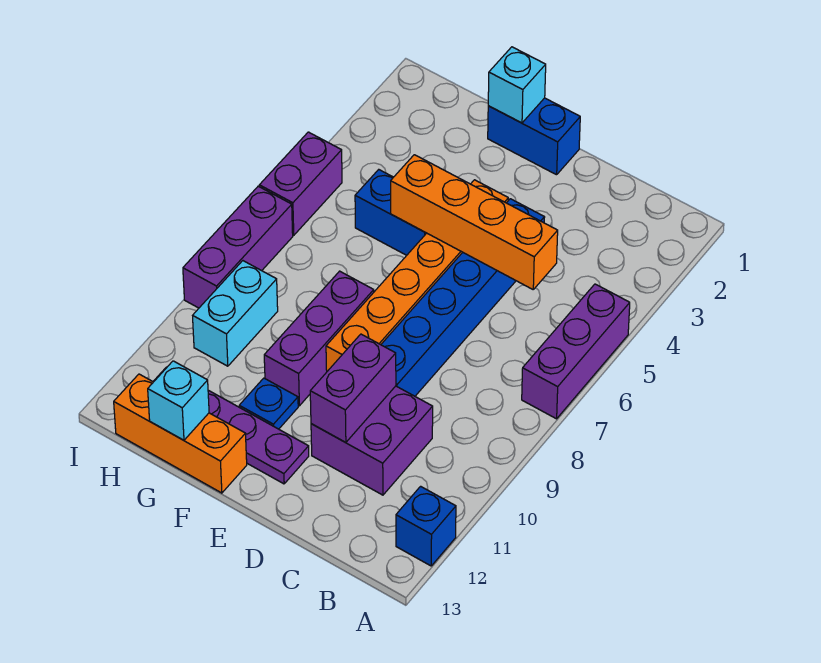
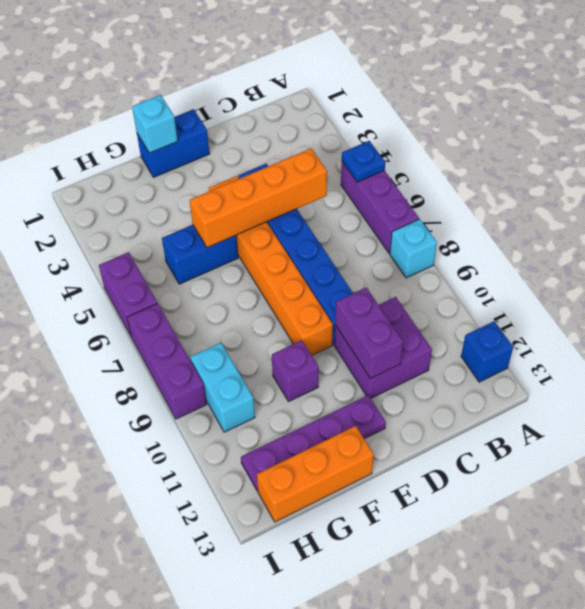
purple 1x3 brick [264,271,374,406] -> purple 1x1 brick [272,340,319,402]
blue 1x1 plate [239,378,298,429] -> blue 1x1 plate moved to [342,141,385,182]
cyan 1x1 brick [148,361,209,440] -> cyan 1x1 brick moved to [390,219,437,278]

